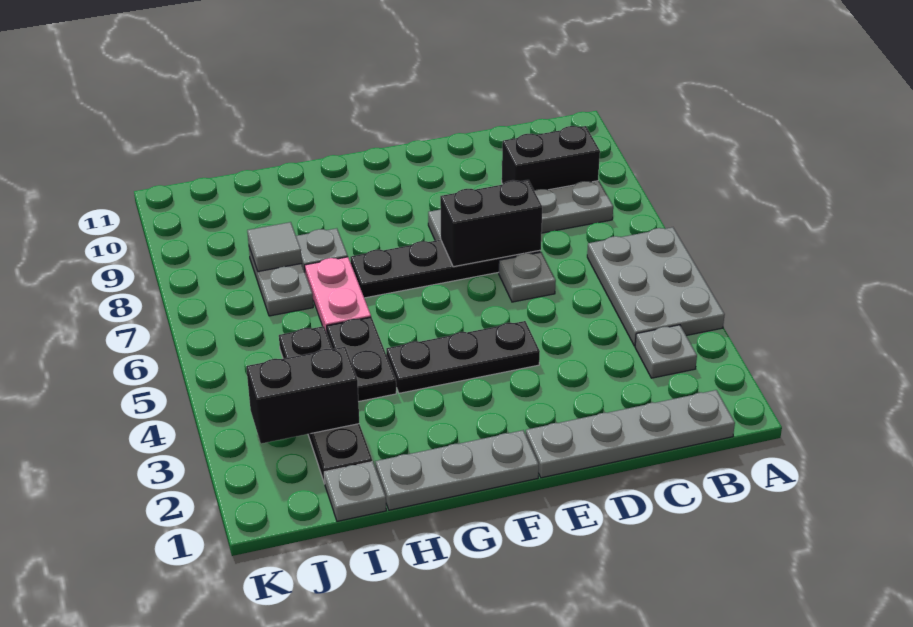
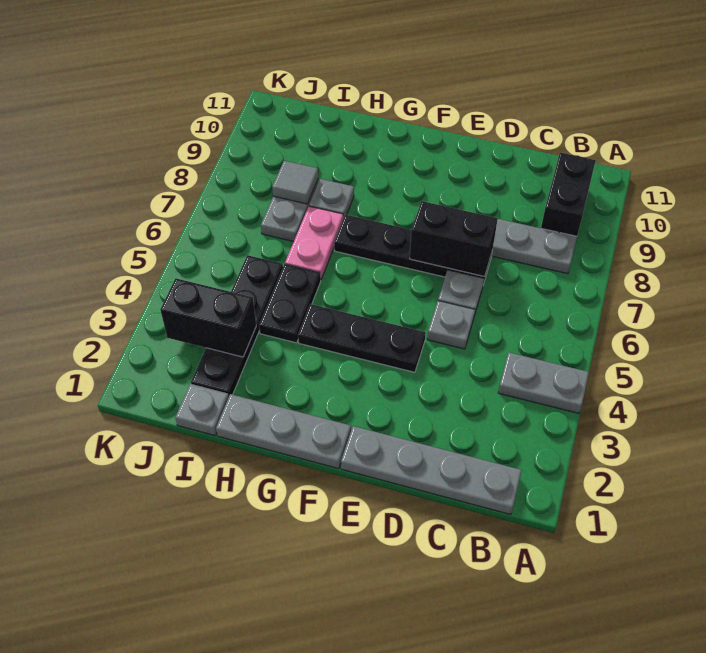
grey 2x3 plate [587,227,725,346] -> grey 1x2 plate [498,353,589,413]
grey 1x1 plate [635,325,697,378] -> grey 1x1 plate moved to [427,301,475,349]
black 1x2 brick [502,126,600,191] -> black 1x2 brick turned to [541,153,596,236]

